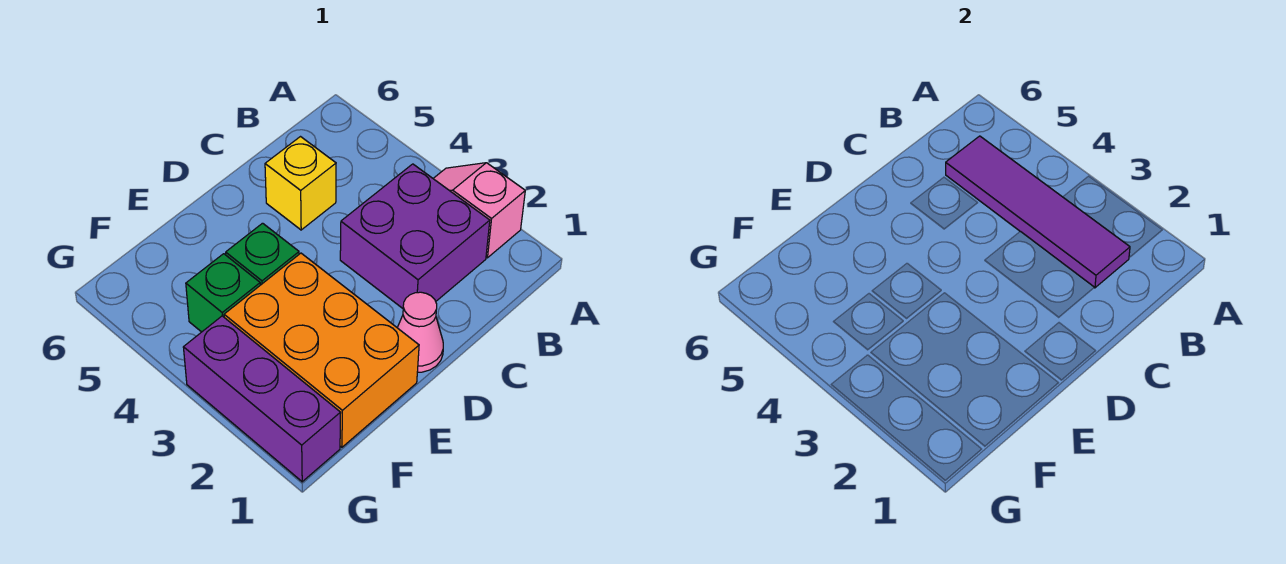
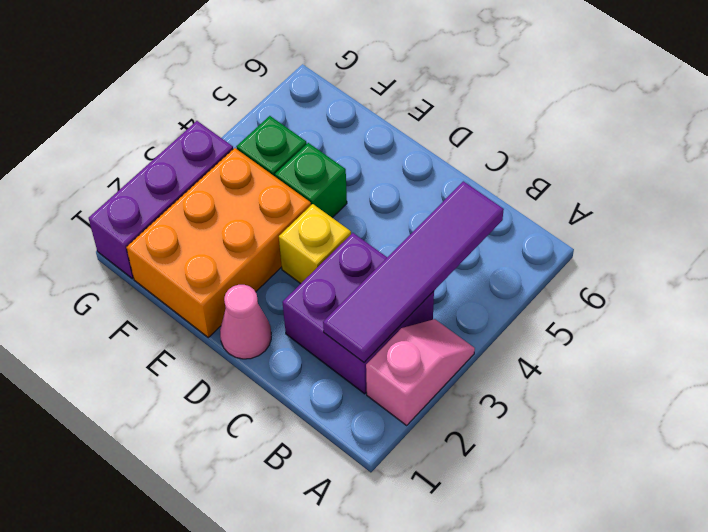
yellow 1x1 brick [265,137,336,230] -> yellow 1x1 brick moved to [279,204,351,284]

